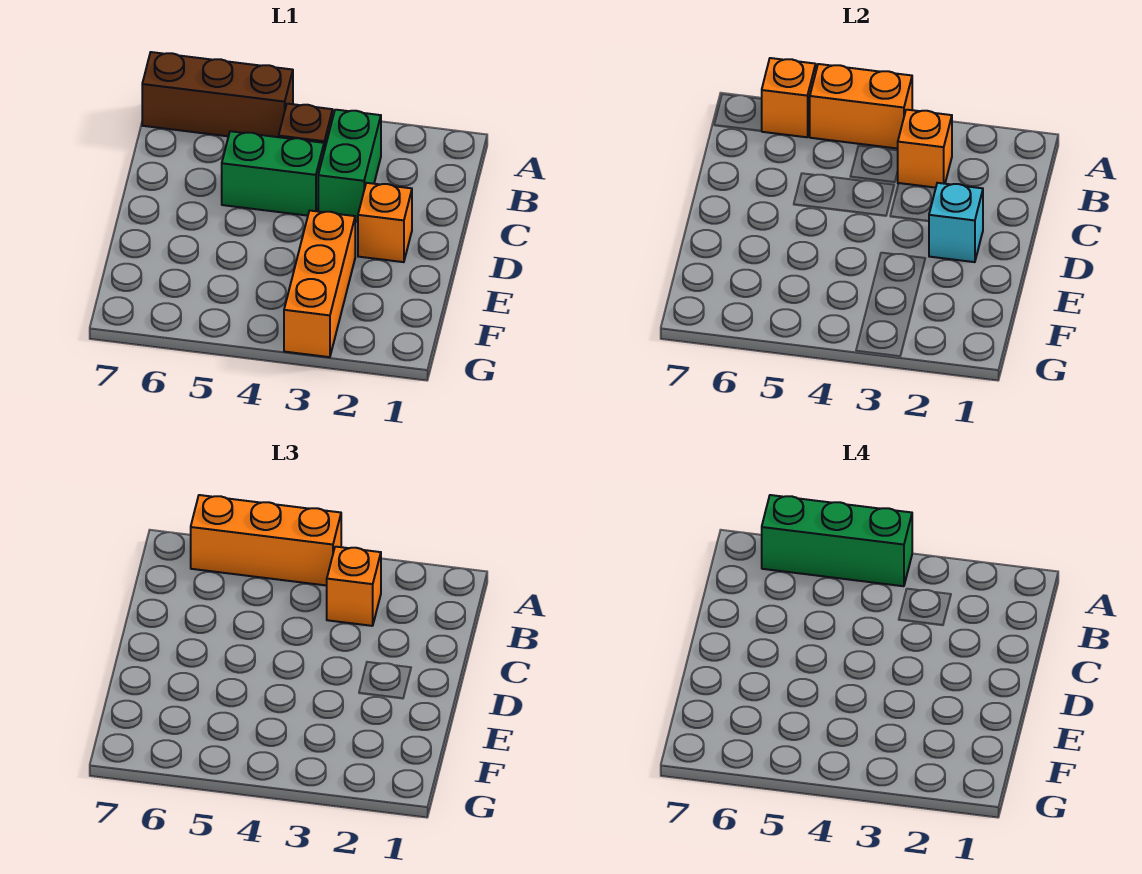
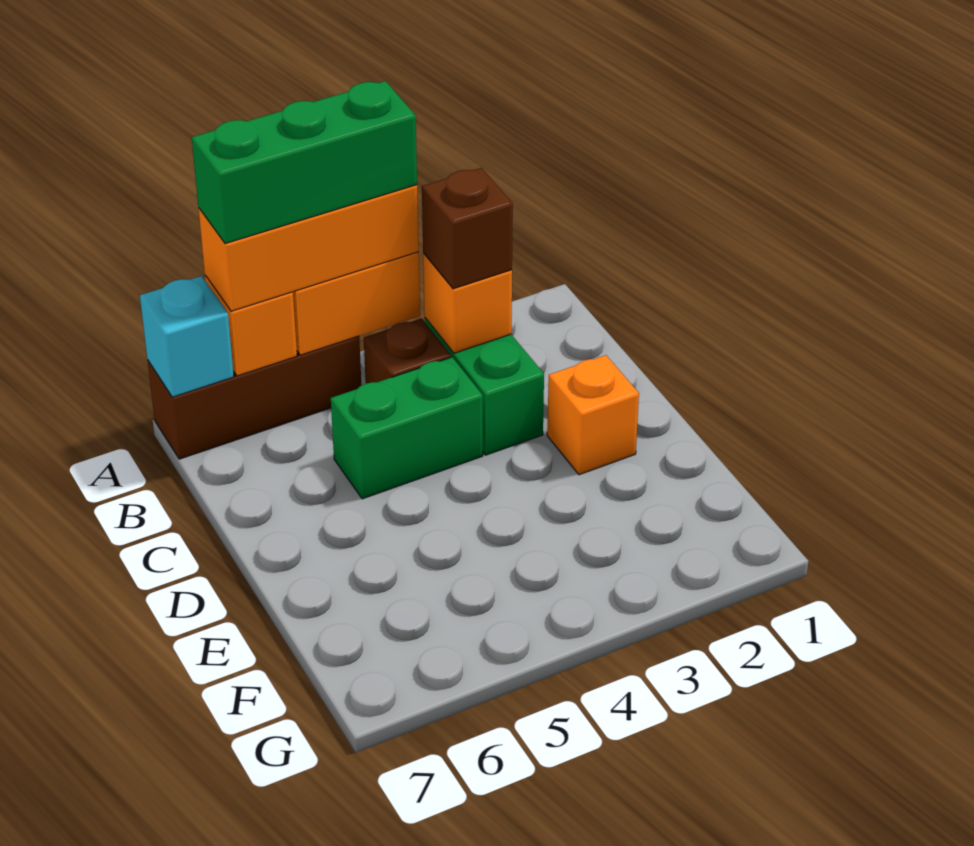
orange 1x1 brick [327,547,381,626] -> brown 1x1 brick [422,168,513,289]
cyan 1x1 brick [929,183,983,262] -> cyan 1x1 brick moved to [140,276,234,397]
orange 1x3 brick [284,211,355,357] -> none

